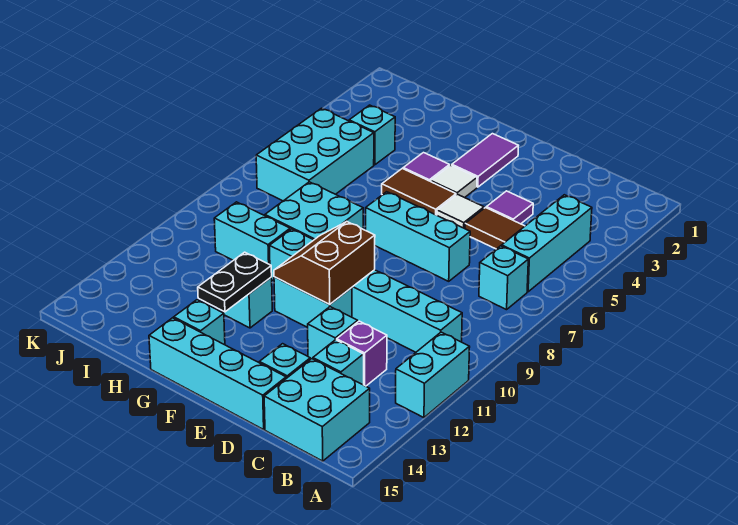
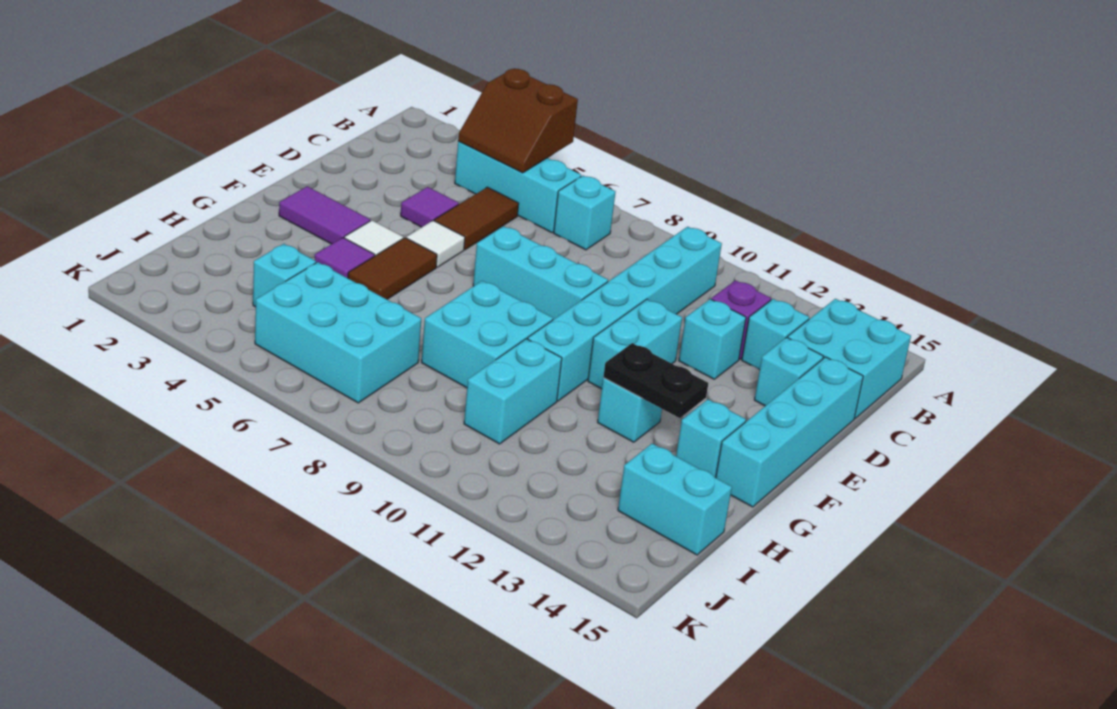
cyan 1x2 brick [396,332,470,418] -> cyan 1x2 brick moved to [618,444,732,555]
cyan 1x3 brick [366,192,470,281] -> cyan 1x3 brick turned to [473,226,608,320]
brown 2x2 slope [274,222,375,304] -> brown 2x2 slope moved to [458,69,578,173]

